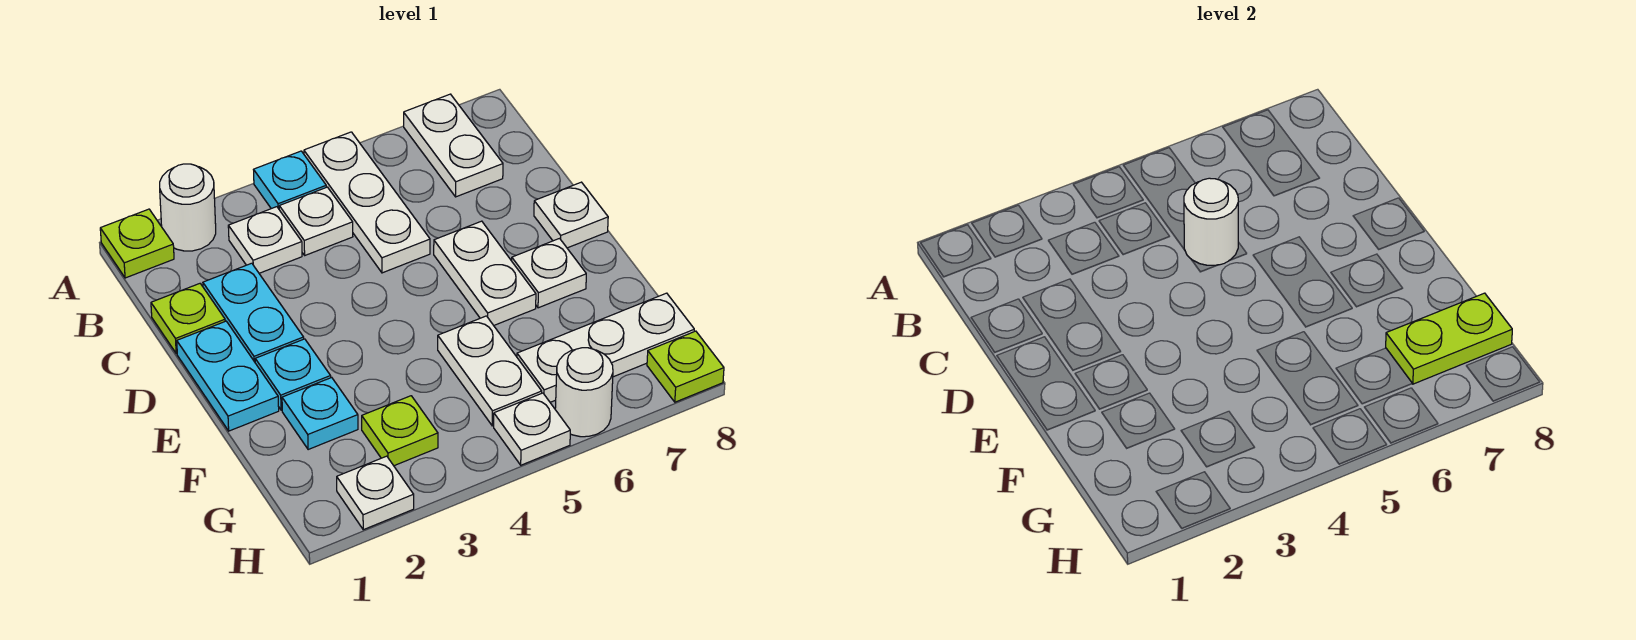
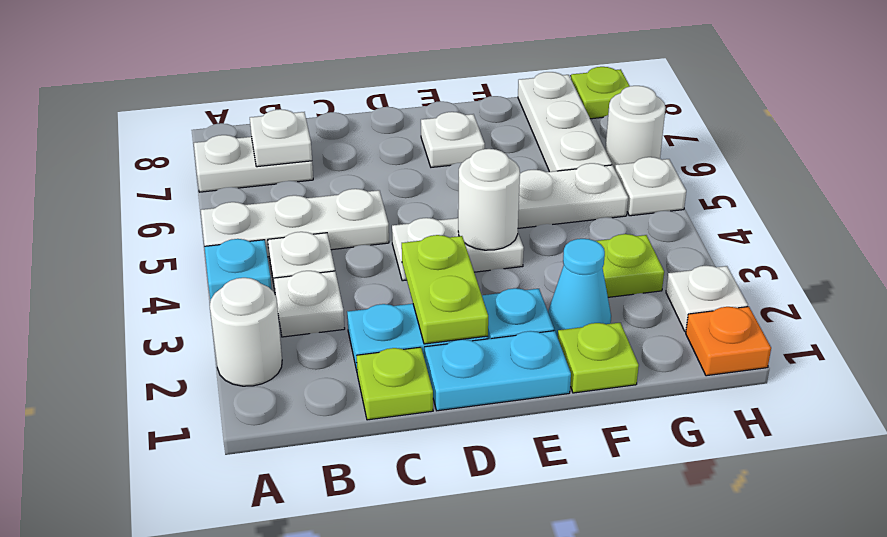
lime 1x1 plate [100,209,174,278] -> lime 1x1 plate moved to [558,323,639,393]
white 1x1 round brick [1184,178,1238,265] -> white 1x1 round brick moved to [458,149,520,250]
white 1x2 plate [434,221,536,325] -> white 1x2 plate moved to [392,218,524,281]
white 1x1 plate [534,182,608,248] -> white 1x1 plate moved to [250,109,312,167]
cyan 1x1 plate [282,378,358,450] -> cyan 1x1 cone [548,239,611,337]
lime 1x2 plate [1386,293,1512,384] -> lime 1x2 plate moved to [402,235,488,344]
none -> orange 1x1 plate [686,307,771,376]

